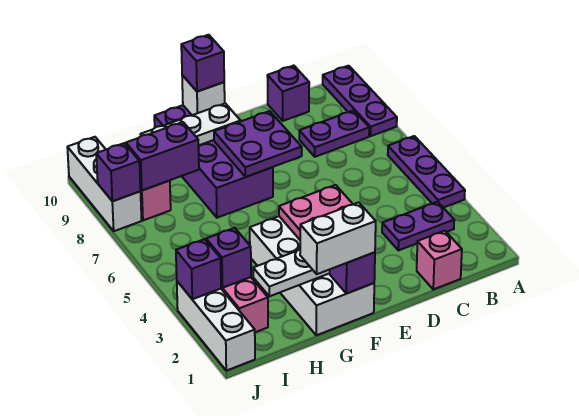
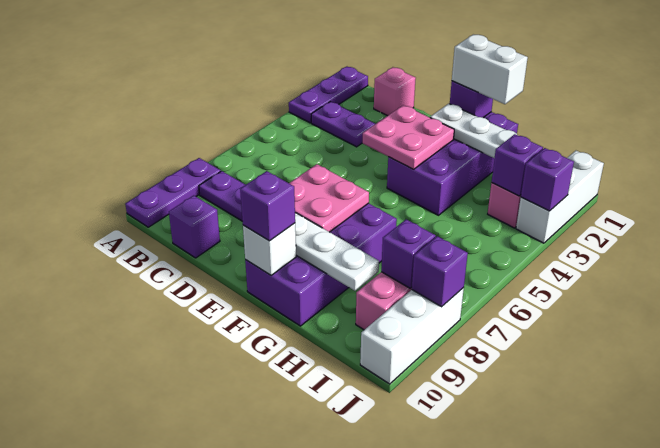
purple 1x3 plate [388,136,465,208] -> purple 1x3 plate moved to [289,67,368,123]
purple 2x2 plate [214,111,302,177] -> pink 2x2 plate [289,164,369,232]
white 2x4 brick [250,216,374,335] -> purple 2x4 brick [387,112,518,215]
purple 1x2 brick [126,122,199,190] -> purple 1x1 brick [381,219,436,288]

